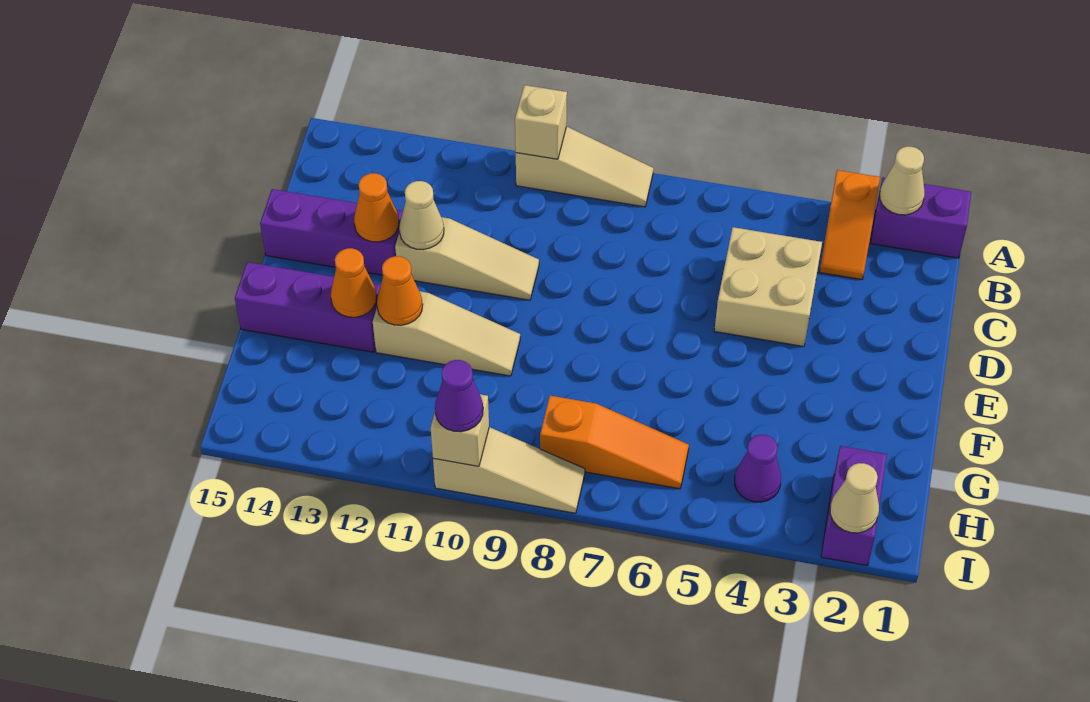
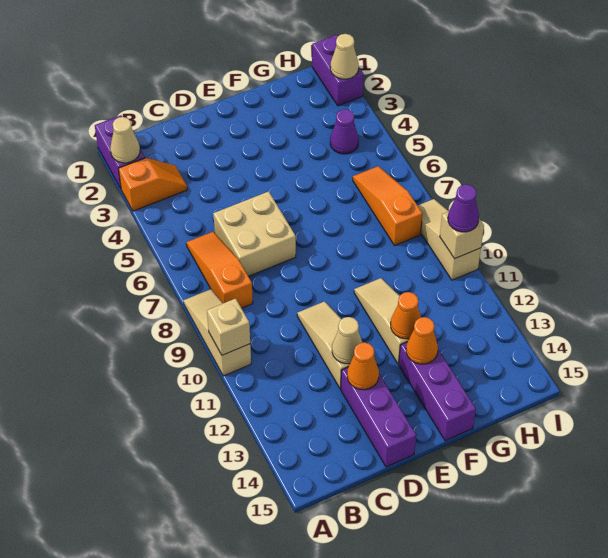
none -> orange 1x3 slope [186,232,253,308]
tan 2x2 brick [714,227,822,347] -> tan 2x2 brick moved to [213,191,296,276]
purple 1x2 brick [821,446,887,566] -> purple 1x2 brick turned to [312,35,363,106]

